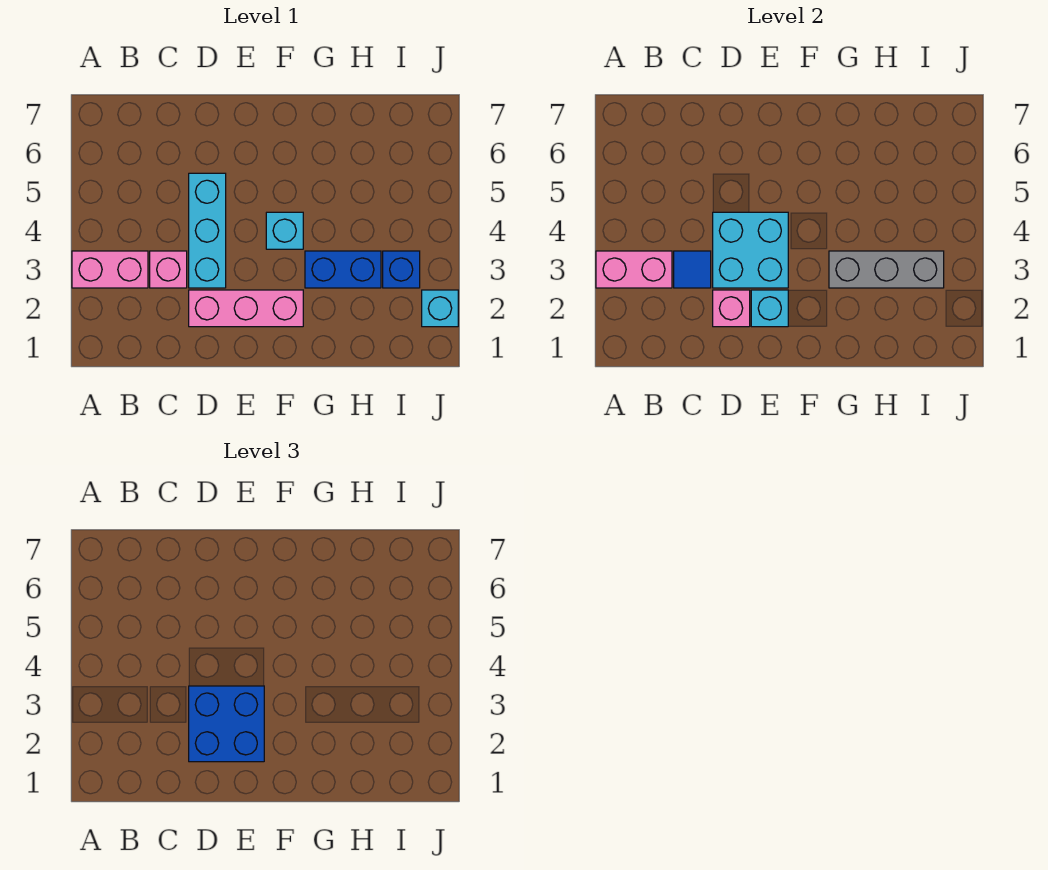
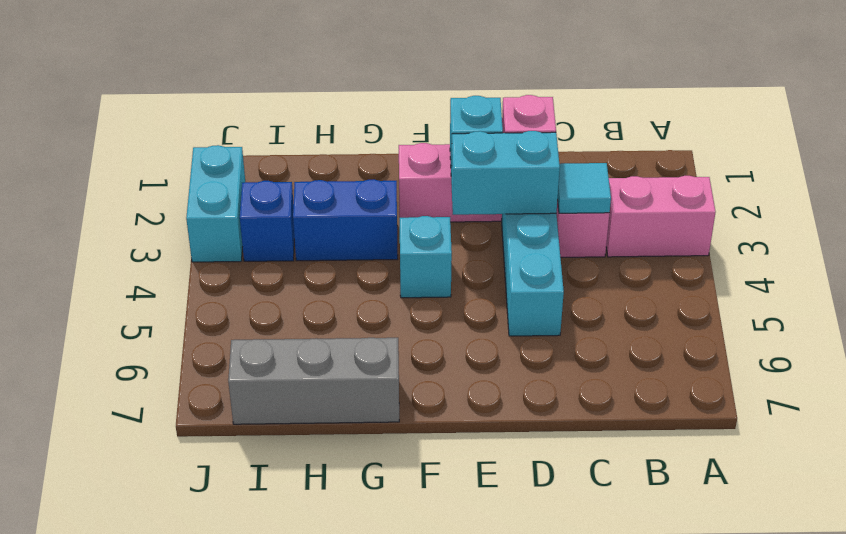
pink 1x2 brick [596,251,672,288] -> none
blue 1x1 tile [674,251,711,288] -> cyan 1x1 tile [558,163,611,213]
blue 2x2 brick [189,686,264,762] -> none
cyan 2x2 brick [713,212,788,288] -> cyan 1x2 brick [451,131,560,215]
grey 1x3 brick [829,251,944,288] -> grey 1x3 brick moved to [228,338,399,424]
cyan 1x1 brick [422,290,458,327] -> cyan 1x2 brick [186,145,245,262]

